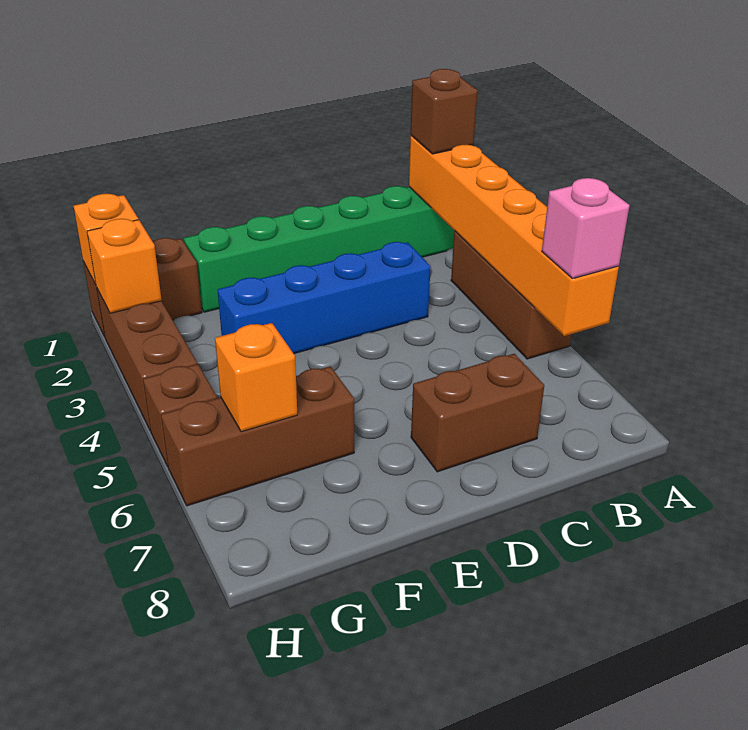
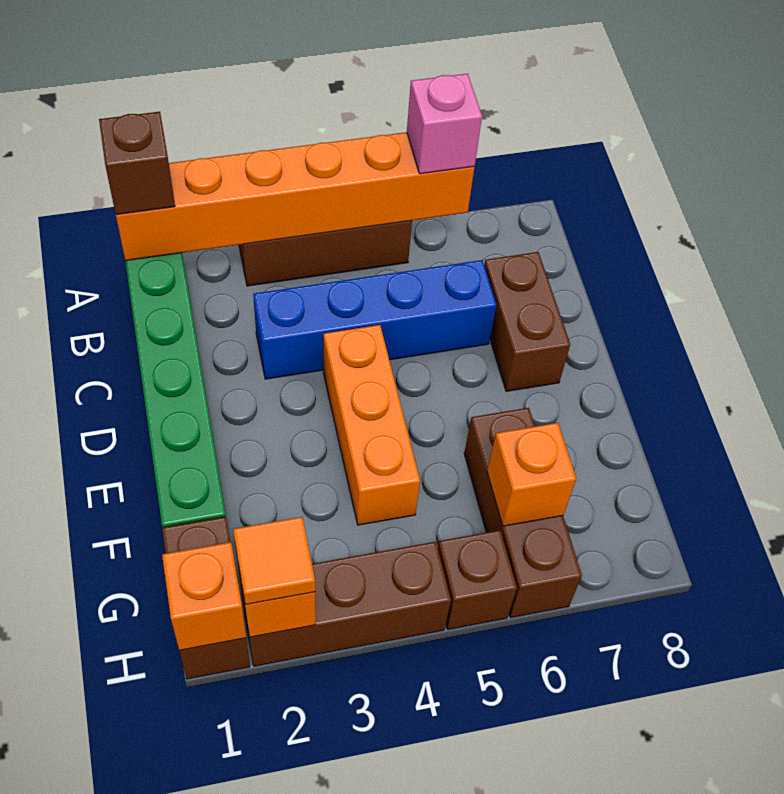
blue 1x4 brick [218,242,431,354] -> blue 1x4 brick turned to [253,260,496,379]
none -> orange 1x3 brick [323,325,420,525]
none -> orange 1x1 tile [233,517,315,605]

